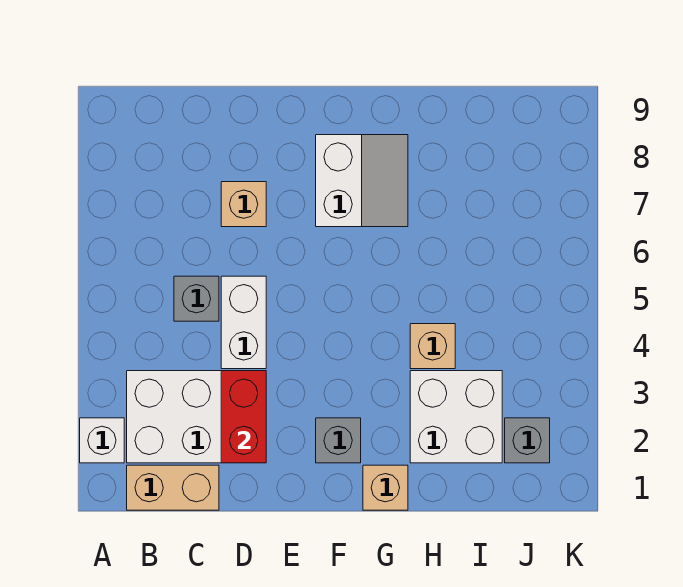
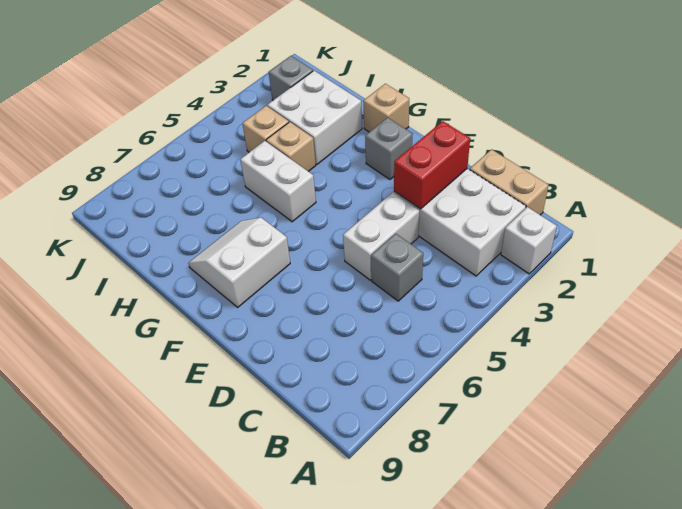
tan 1x1 brick [221,182,266,227] -> tan 1x1 brick moved to [242,106,289,152]
none -> white 1x2 brick [240,141,316,222]

